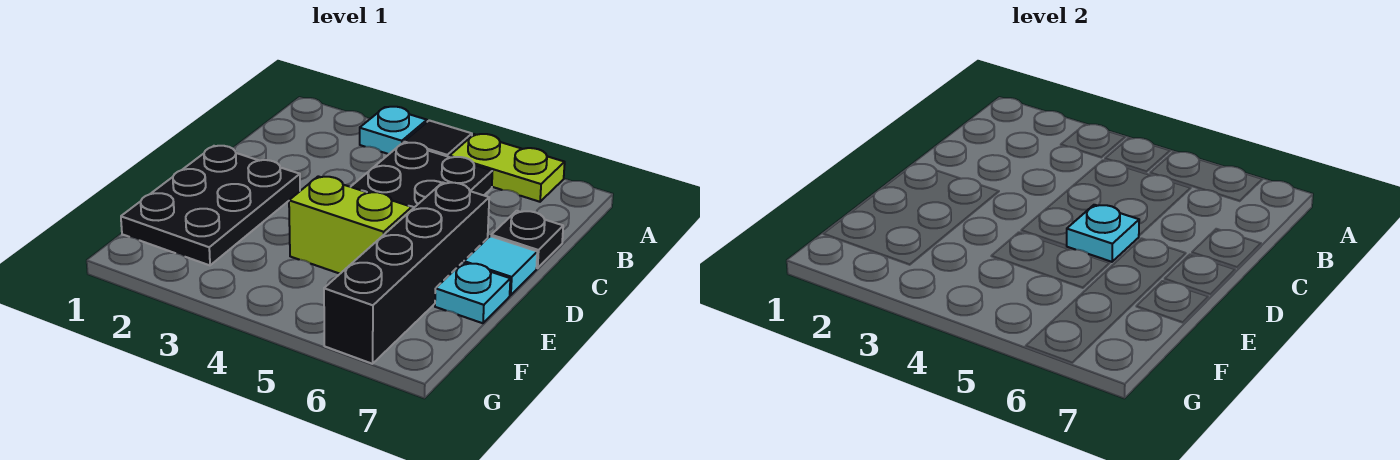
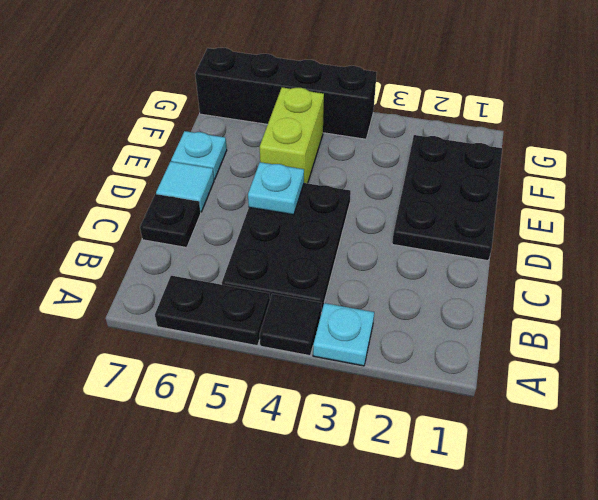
lime 1x2 plate [450,134,565,202] -> black 1x2 plate [155,276,270,346]
black 1x4 brick [324,182,489,364] -> black 1x4 brick turned to [195,48,377,139]
lime 1x2 brick [289,176,412,274] -> lime 1x2 brick turned to [260,87,324,183]

